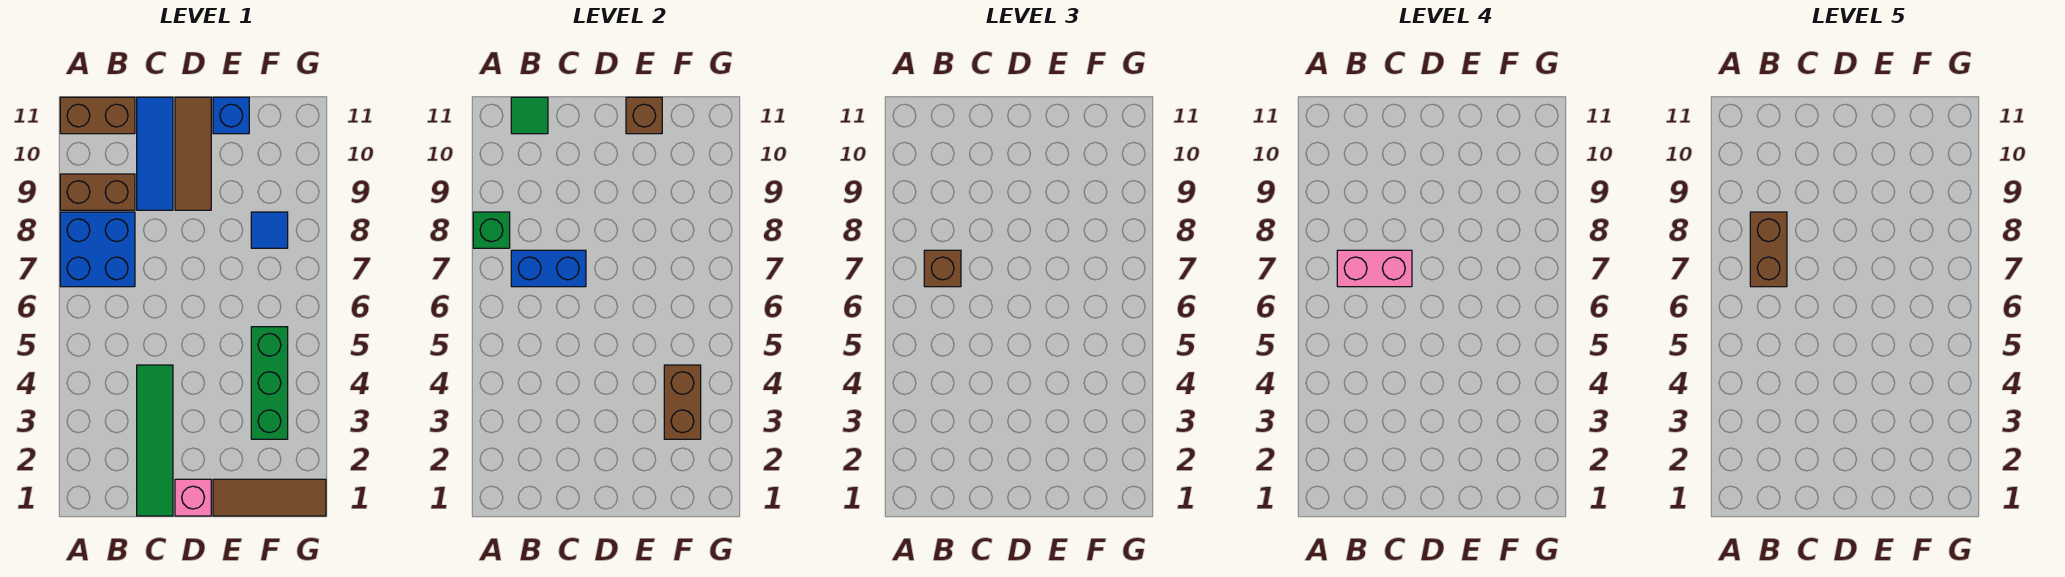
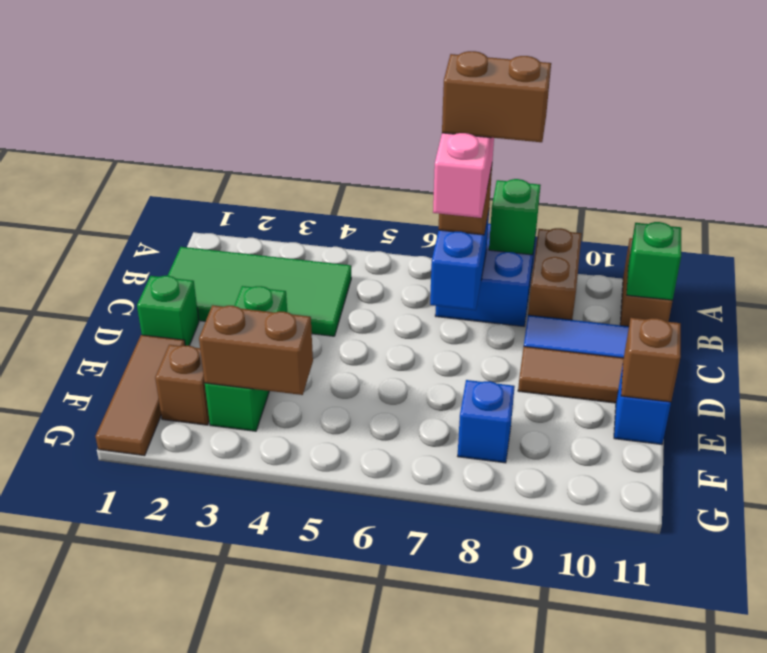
green 1x1 tile [511,97,548,134] -> green 1x1 brick [627,222,682,300]
green 1x4 tile [137,365,173,516] -> green 2x4 tile [168,247,351,336]
pink 1x1 brick [175,479,211,516] -> green 1x1 brick [137,276,199,346]
none -> brown 1x1 brick [155,345,209,425]
green 1x3 brick [251,327,288,439] -> green 1x3 brick turned to [205,286,287,431]
blue 1x1 tile [251,212,288,248] -> blue 1x1 brick [458,380,515,463]

